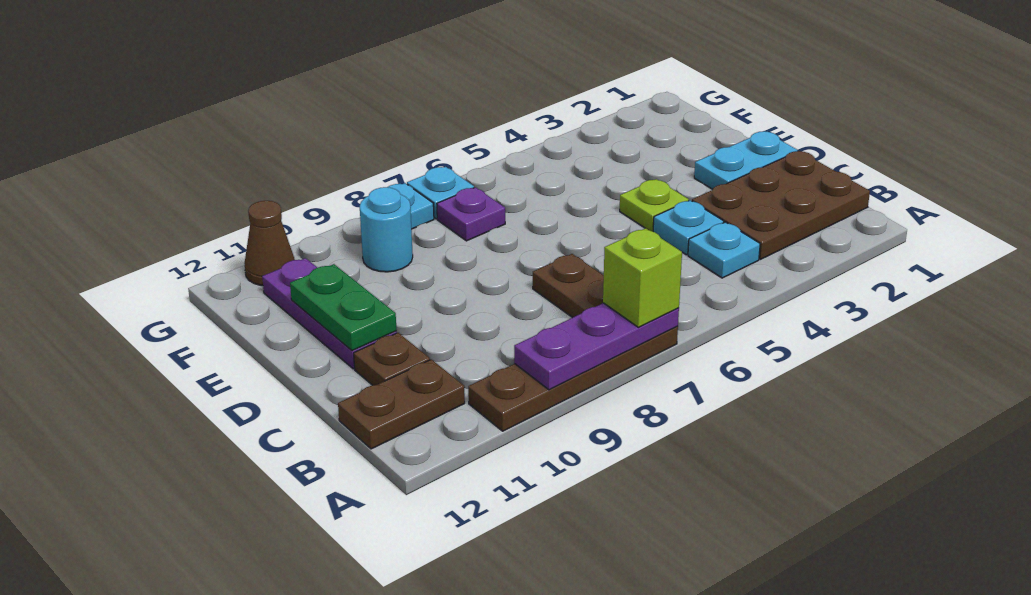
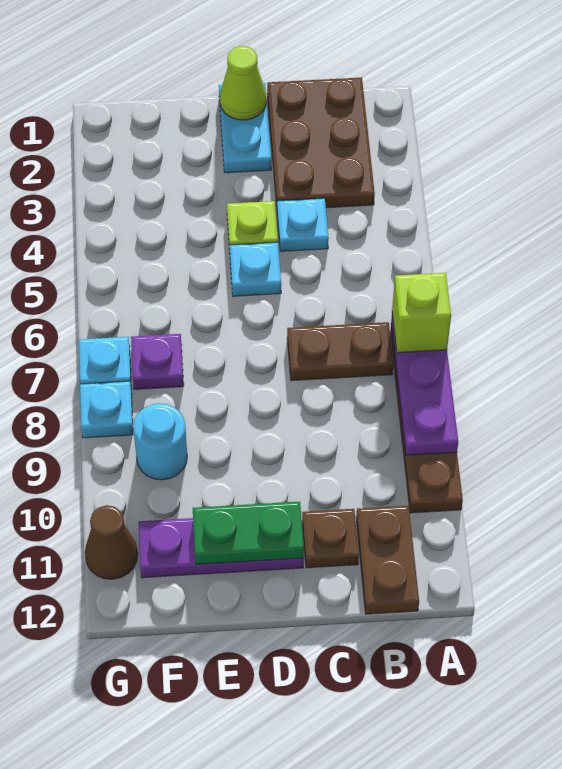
cyan 1x1 plate [688,222,760,278] -> cyan 1x1 plate moved to [230,242,281,296]
none -> lime 1x1 cone [220,46,267,120]

